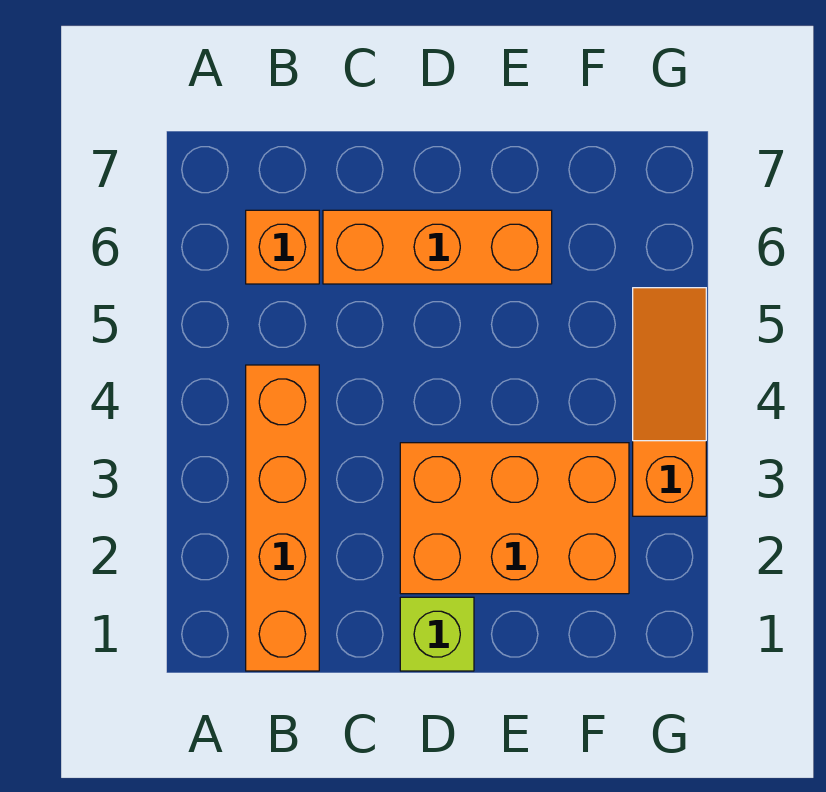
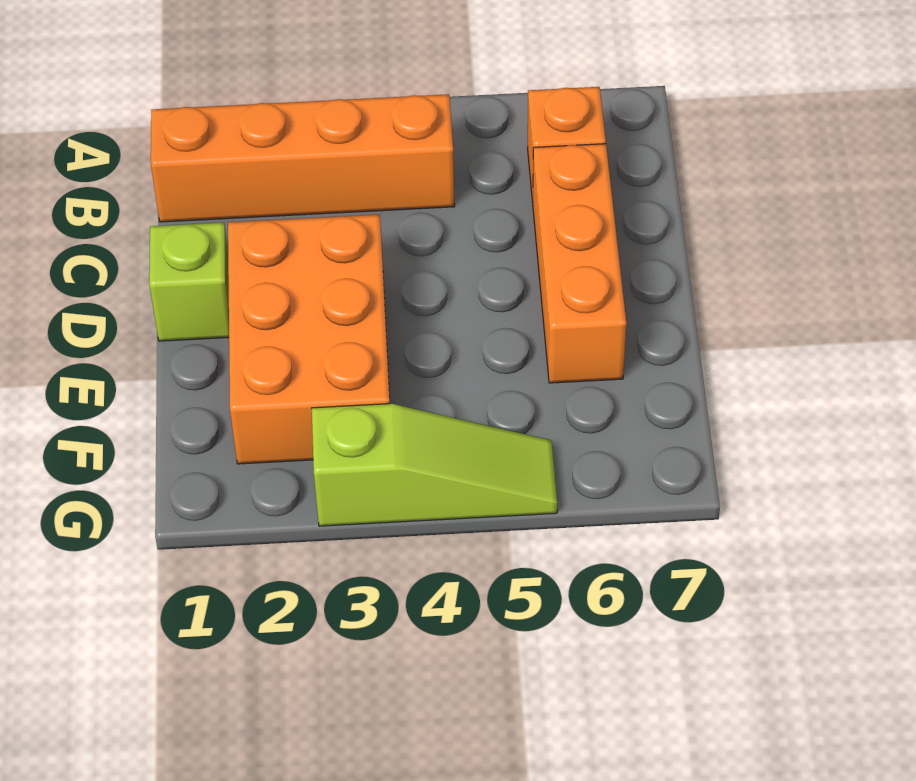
orange 1x3 slope [633,288,706,516] -> lime 1x3 slope [312,404,557,526]

